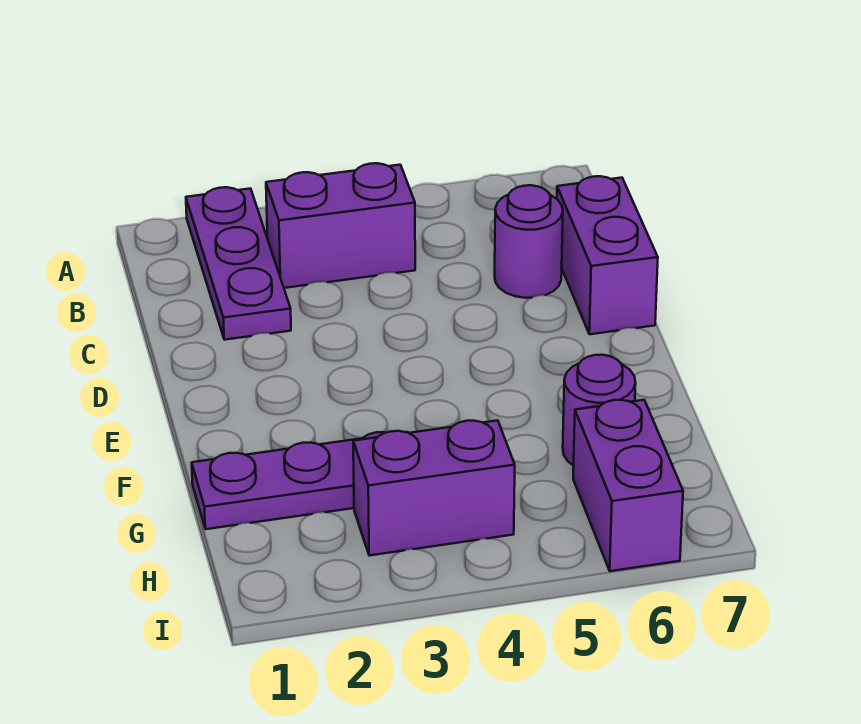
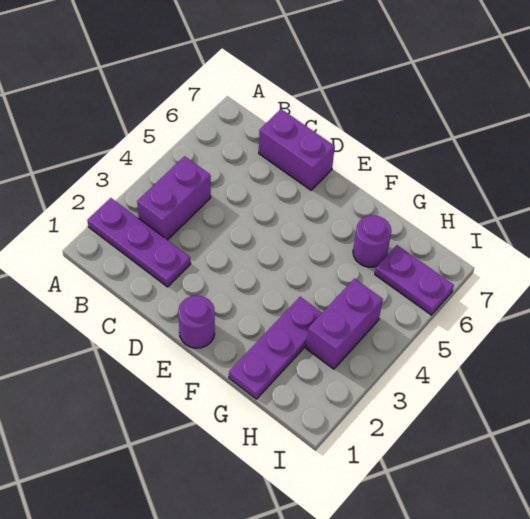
purple 1x1 round brick [495,185,563,298] -> purple 1x1 round brick moved to [178,296,215,348]
purple 1x2 brick [573,400,683,571] -> purple 1x2 plate [375,245,454,315]

